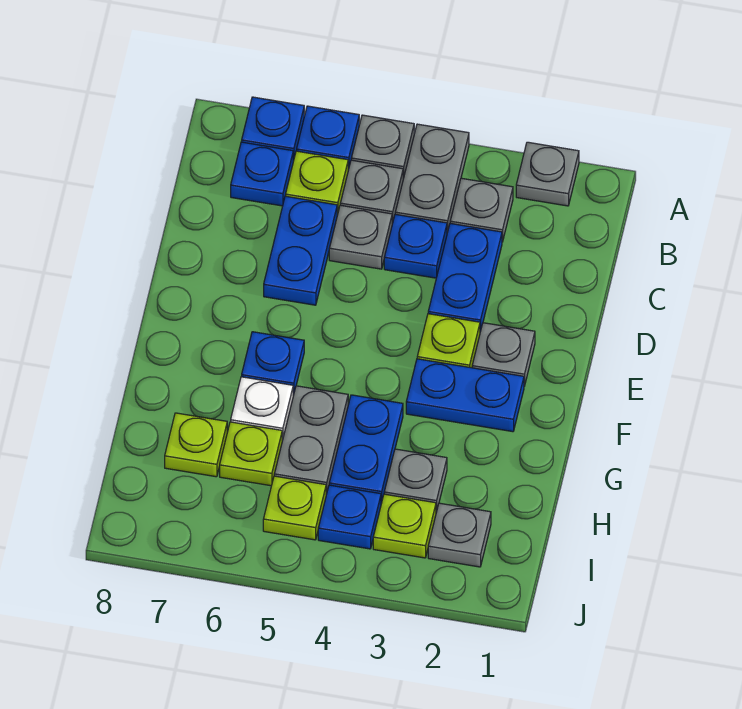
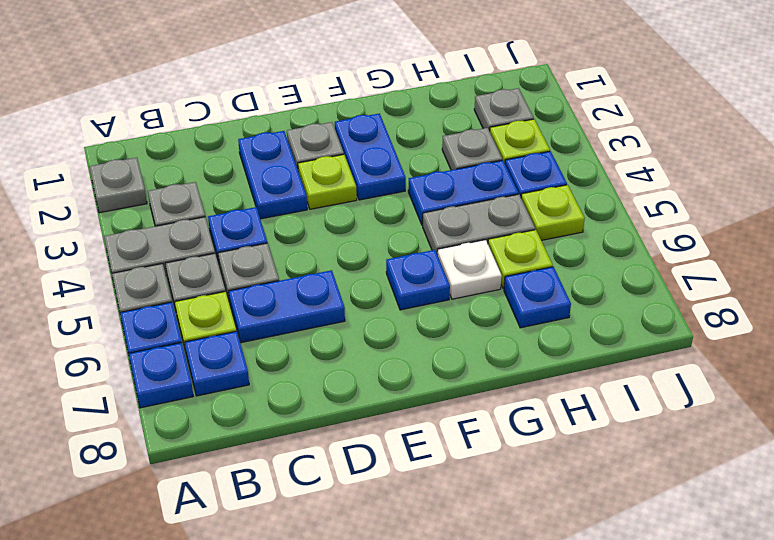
blue 1x2 plate [428,223,502,332] -> blue 1x2 plate turned to [238,131,307,219]
lime 1x1 plate [165,413,227,477] -> blue 1x1 plate [504,267,571,328]

